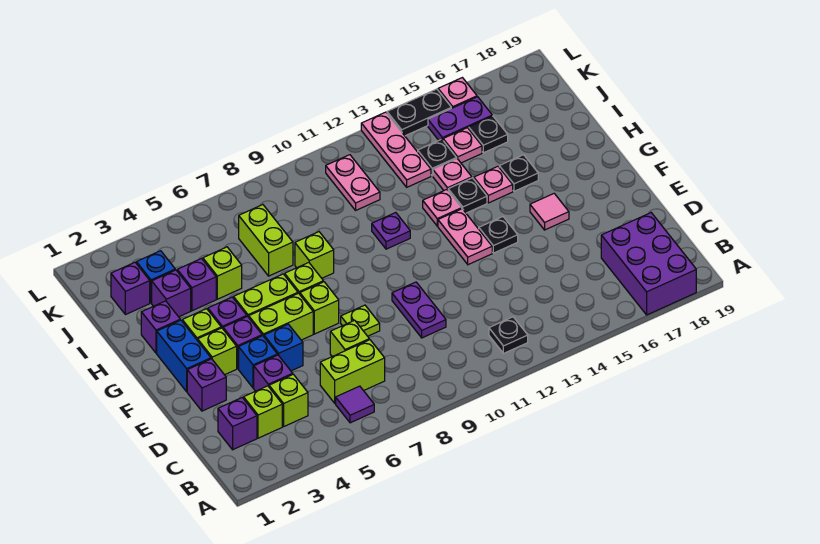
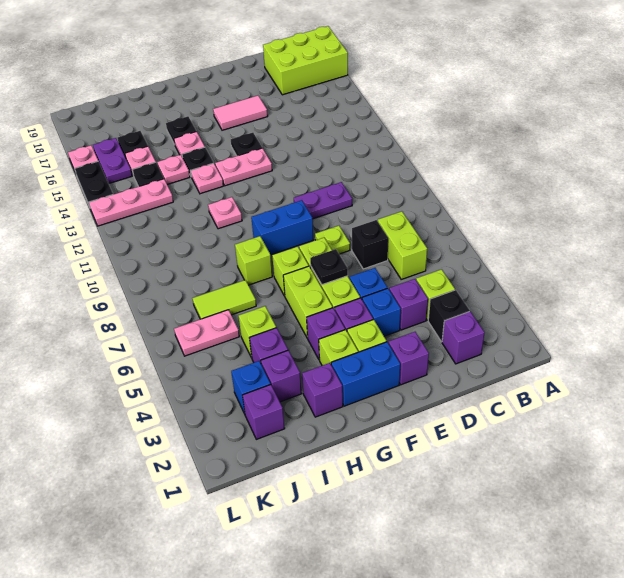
purple 2x3 brick [601,213,696,315] -> lime 2x3 brick [263,26,348,95]
purple 1x1 tile [336,386,374,423] -> none
black 1x1 plate [489,317,528,353] -> black 1x1 plate moved to [310,249,348,285]
lime 1x1 brick [244,386,282,438] -> black 1x1 brick [428,290,470,342]
lime 1x1 brick [330,320,369,357] -> black 1x1 brick [352,220,388,269]
none -> blue 1x2 brick [251,200,313,255]
pink 1x1 tile [530,194,569,230] -> pink 1x2 tile [213,96,268,130]
purple 1x1 plate [372,213,410,249] -> pink 1x1 plate [208,197,242,229]
lime 1x2 brick [239,205,293,276] -> lime 1x2 tile [192,280,256,319]
pink 1x2 plate [326,155,380,210] -> pink 1x2 plate moved to [174,310,239,356]

